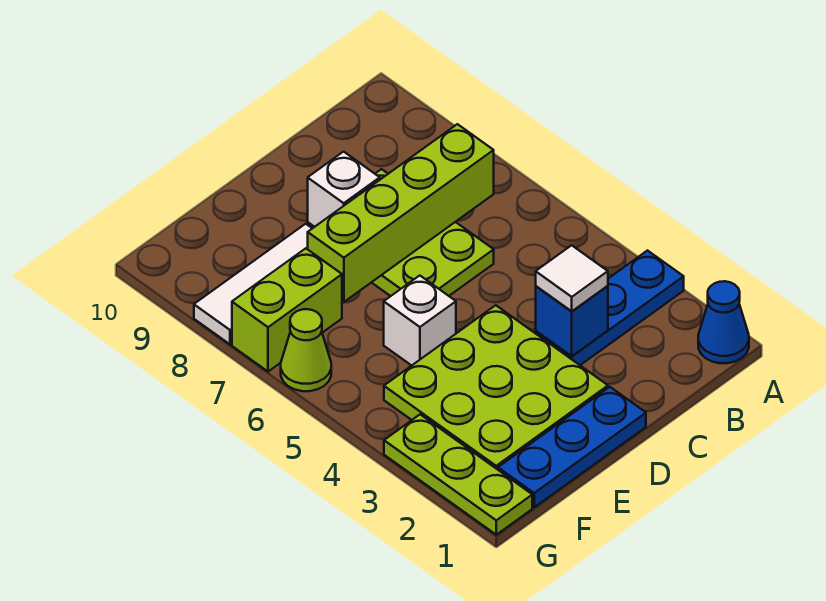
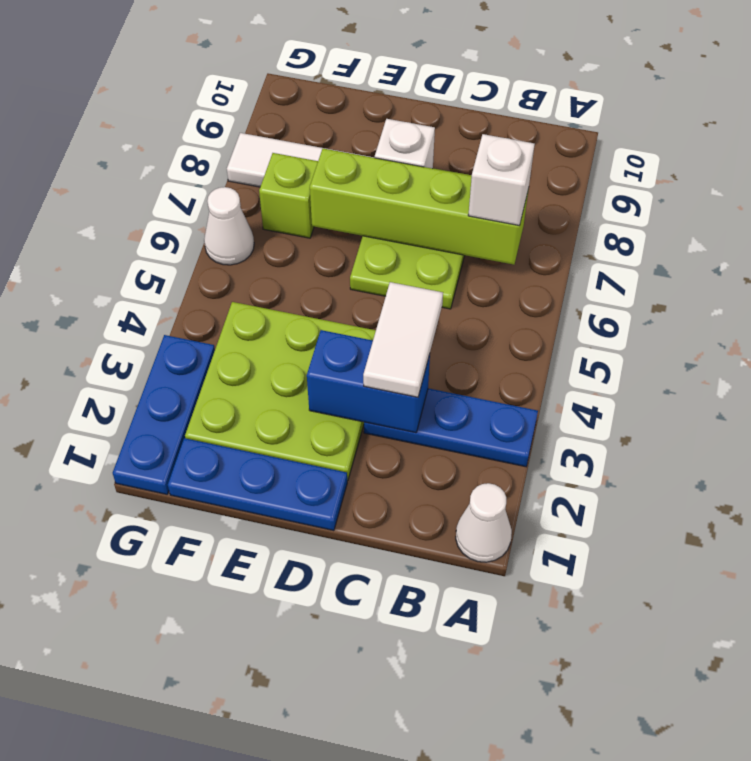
blue 1x1 cone [698,281,749,363] -> white 1x1 cone [456,483,512,562]
blue 1x1 brick [536,286,608,356] -> blue 1x2 brick [307,330,430,433]
white 1x1 tile [536,245,608,311] -> white 1x2 tile [363,282,443,397]
white 1x1 brick [384,276,456,366] -> white 1x1 brick moved to [468,134,535,226]
lime 1x2 brick [232,248,342,372] -> lime 1x1 brick [259,153,318,238]
lime 1x3 plate [384,414,532,535] -> blue 1x3 plate [113,335,215,494]
lime 1x1 cone [281,309,331,391] -> white 1x1 cone [204,187,254,265]

